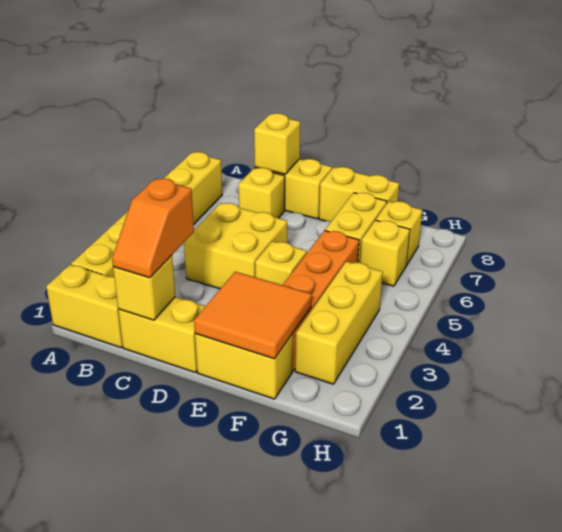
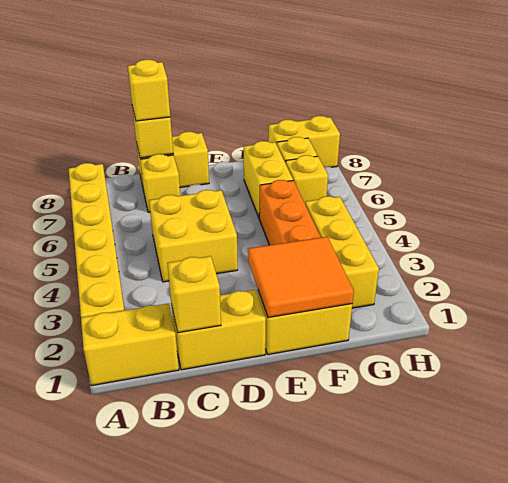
orange 1x2 slope [112,179,194,278] -> none
yellow 1x1 brick [255,241,307,285] -> yellow 1x1 brick moved to [128,60,170,121]
yellow 1x2 brick [319,167,399,221] -> yellow 1x2 brick moved to [268,116,340,167]

